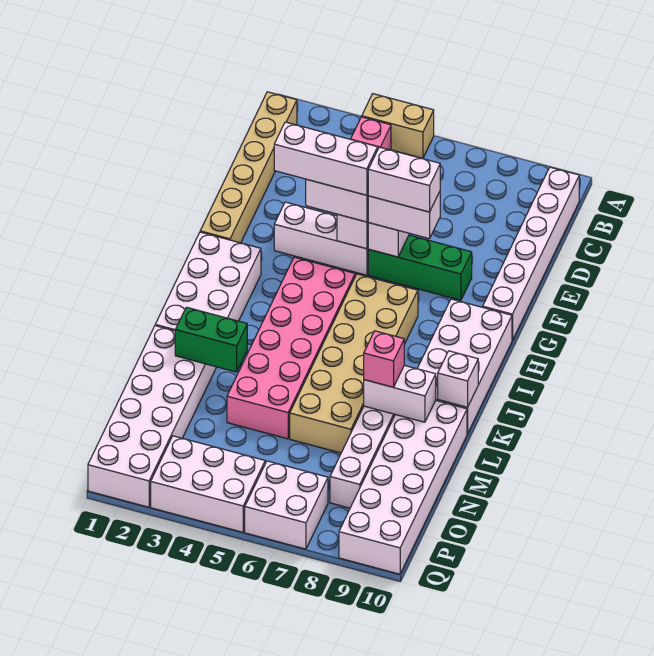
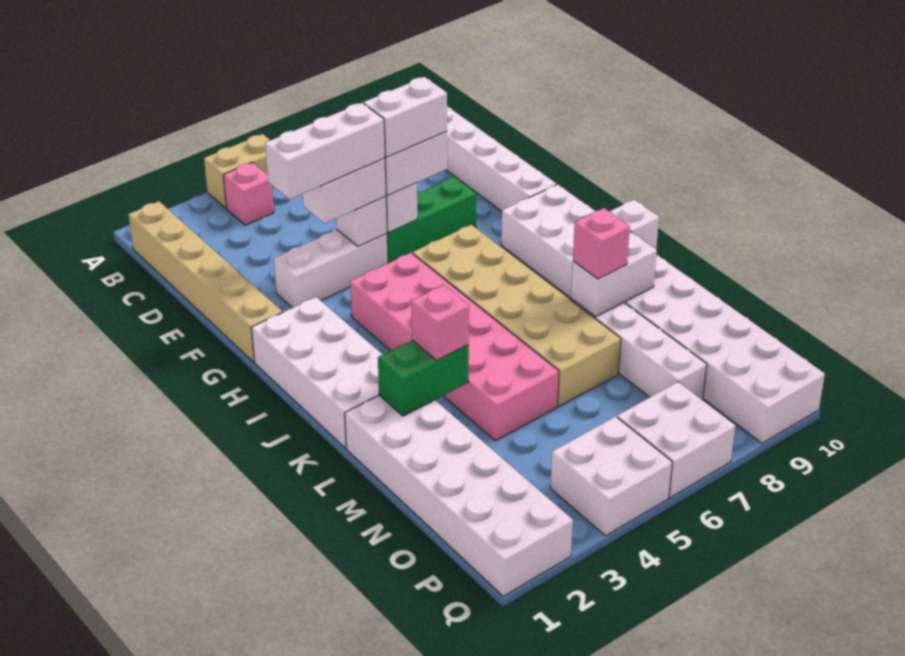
none -> pink 1x1 brick [411,285,469,360]
white 2x3 brick [151,436,265,532] -> white 2x2 brick [550,416,672,536]

